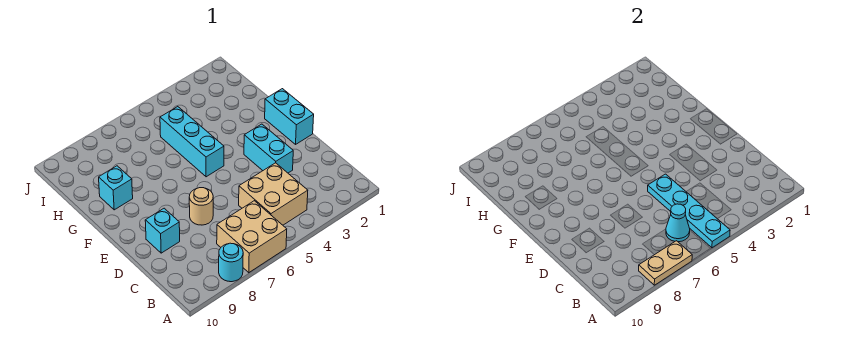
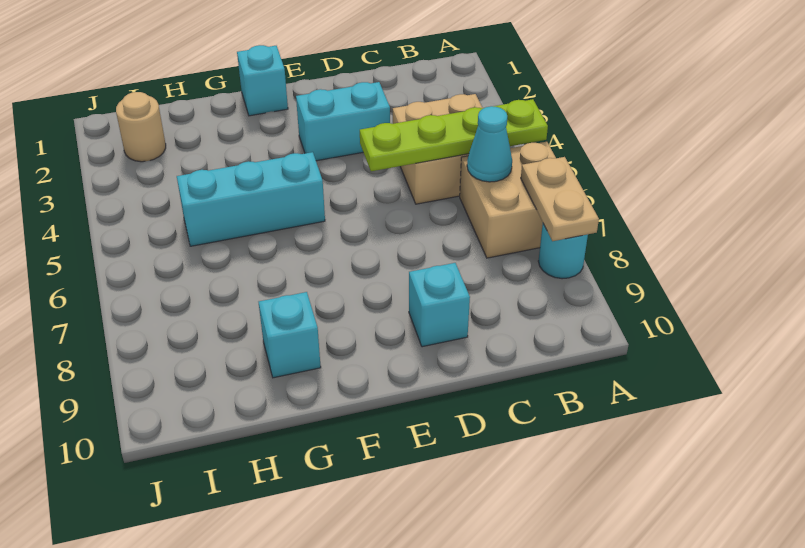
cyan 1x4 plate [648,174,730,248] -> lime 1x4 plate [360,99,548,171]
tan 1x1 round brick [189,188,213,225] -> tan 1x1 round brick moved to [116,92,166,162]
cyan 1x2 brick [265,89,314,144] -> cyan 1x1 brick [237,45,288,116]

